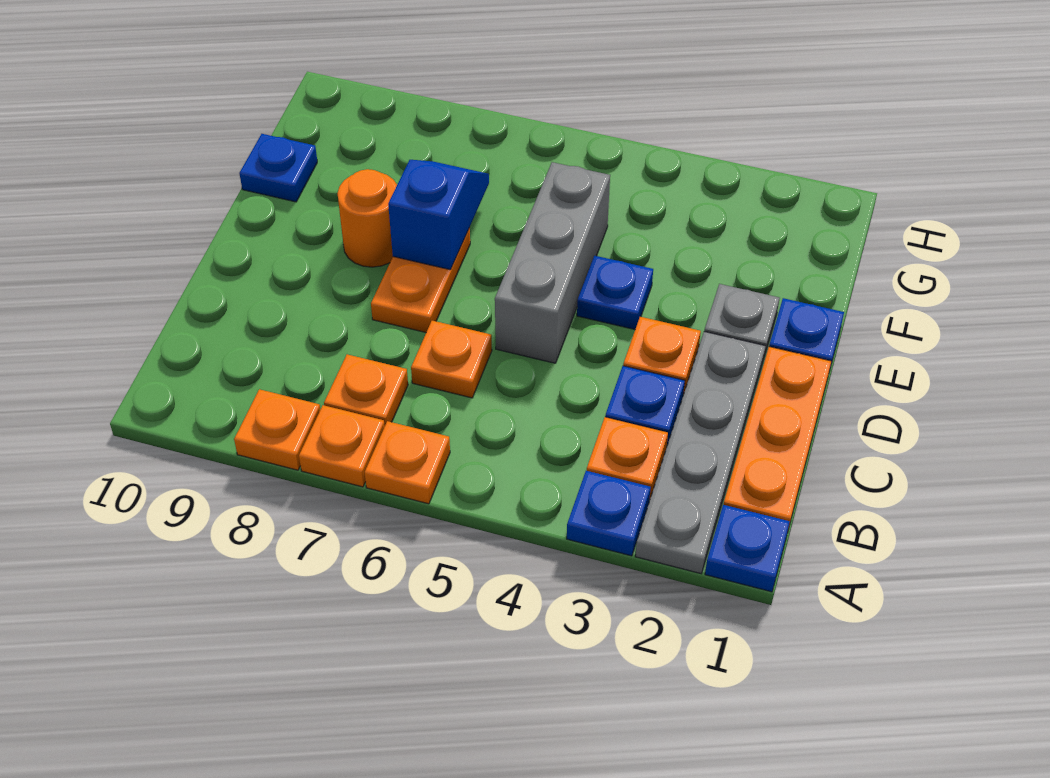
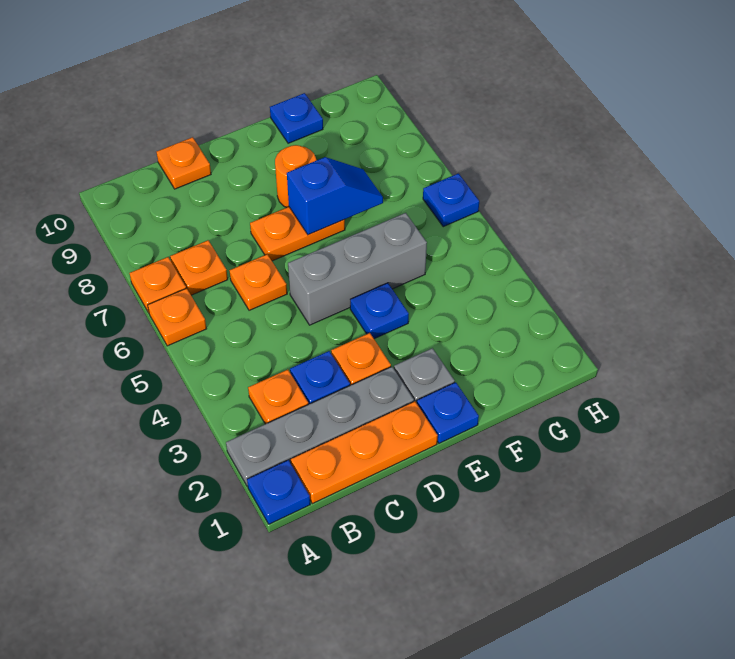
blue 1x1 plate [567,471,651,556] -> blue 1x1 plate moved to [423,174,479,227]
orange 1x1 plate [234,389,320,470] -> orange 1x1 plate moved to [156,137,211,189]

